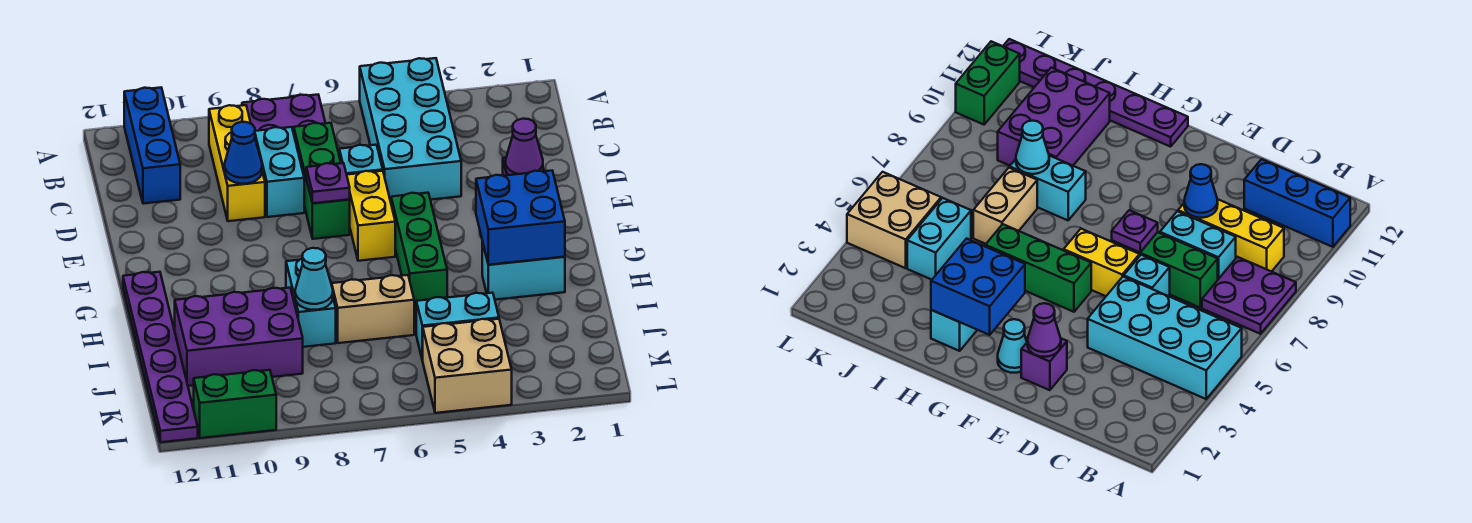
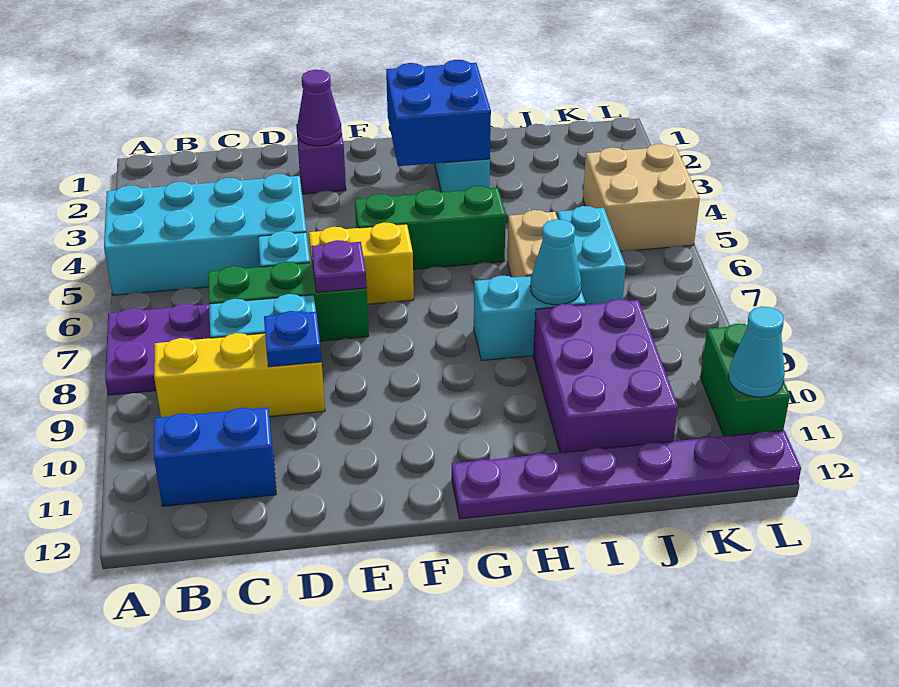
blue 1x3 brick [124,88,180,204] -> blue 1x2 brick [154,407,276,506]
blue 1x1 cone [225,122,262,184] -> blue 1x1 plate [264,311,322,367]
cyan 1x1 cone [998,319,1027,373] -> cyan 1x1 cone moved to [729,306,785,397]
cyan 1x2 brick [416,293,499,361] -> cyan 1x2 brick moved to [557,206,626,305]

